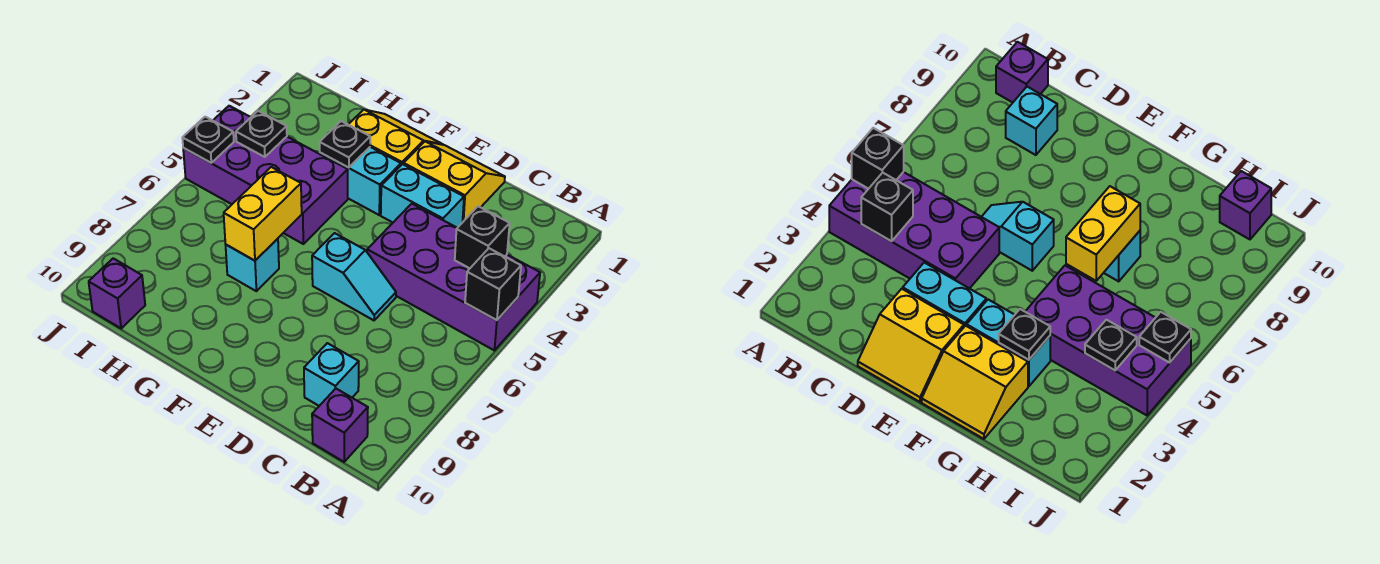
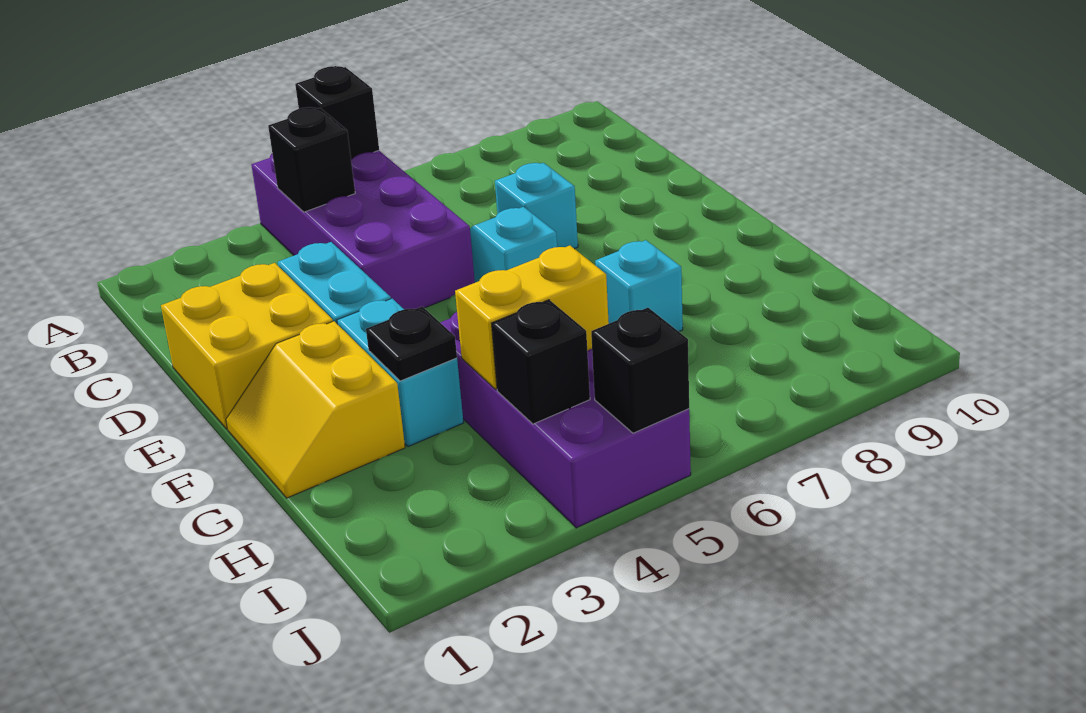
purple 1x1 brick [312,389,368,462] -> none
cyan 1x1 brick [304,343,359,406] -> cyan 1x1 brick moved to [495,163,578,249]
yellow 2x2 slope [404,141,505,222] -> yellow 2x2 brick [161,263,333,429]
yellow 1x2 brick [224,167,302,261] -> yellow 1x2 brick moved to [455,246,609,389]
black 1x1 plate [236,111,287,157] -> black 1x1 brick [491,300,590,424]
purple 1x1 brick [89,258,145,328] -> none
black 1x1 plate [182,117,234,163] -> black 1x1 brick [591,308,689,433]

